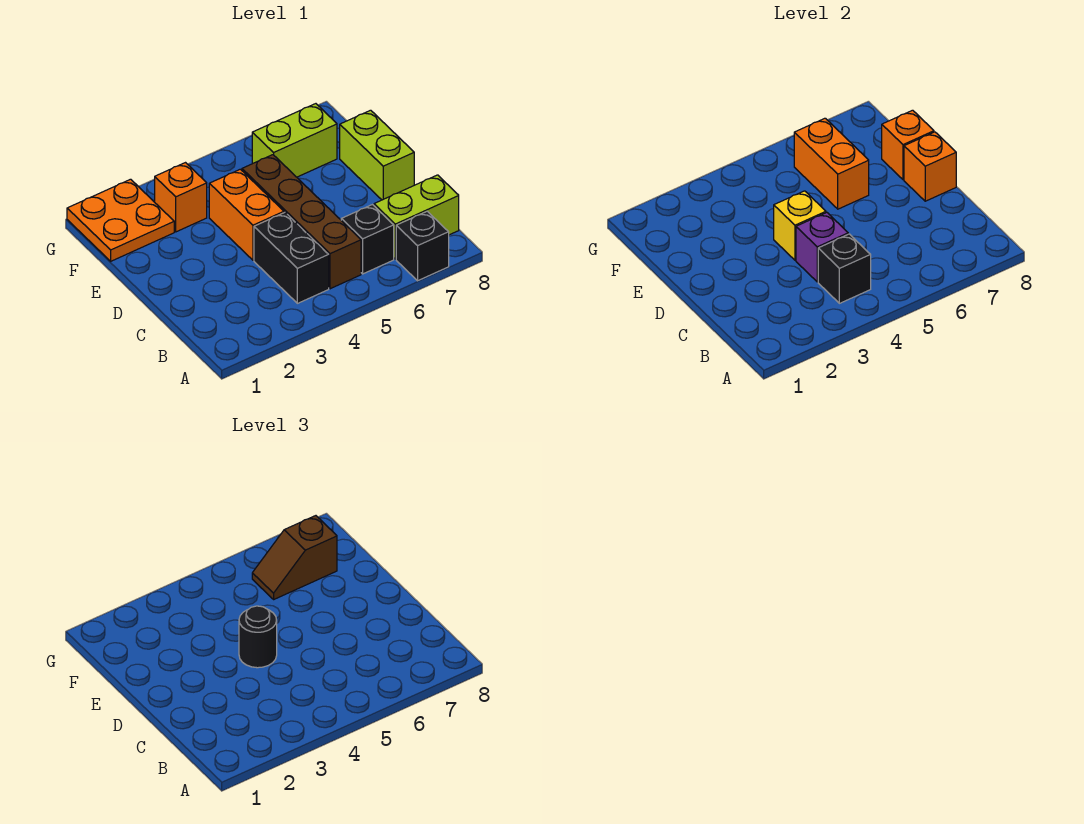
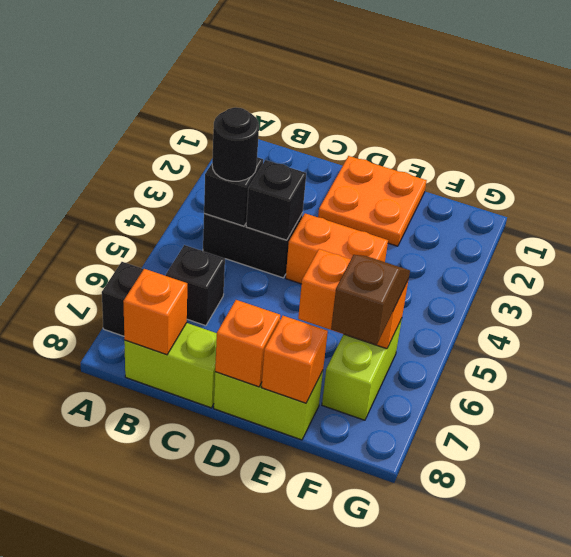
brown 1x4 brick [242,155,361,289] -> none
lime 1x2 brick [374,175,459,259] -> lime 1x2 brick turned to [124,323,217,408]
purple 1x1 brick [796,213,848,282] -> black 1x1 brick [246,160,306,240]
yellow 1x1 brick [774,191,826,260] -> none
black 1x1 round brick [239,606,277,668] -> black 1x1 round brick moved to [212,107,259,181]
orange 2x2 plate [67,179,174,261] -> orange 2x2 plate moved to [318,156,427,246]
orange 1x1 brick [155,163,207,232] -> orange 1x1 brick moved to [123,269,187,355]

